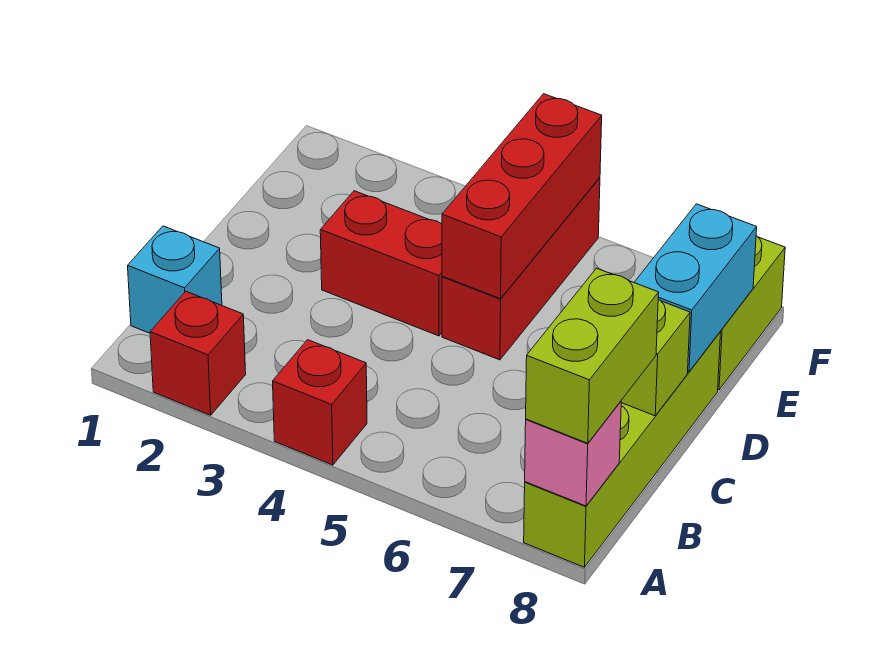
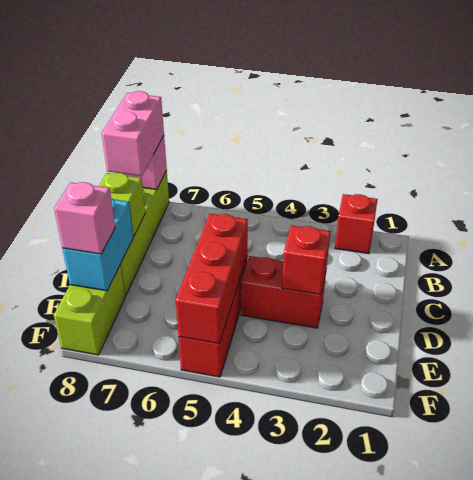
red 1x1 brick [273,340,367,465] -> red 1x1 brick moved to [282,226,331,294]
lime 1x2 brick [526,268,659,443] -> pink 1x2 brick [102,91,164,176]
cyan 1x1 brick [128,226,222,333] -> none
none -> pink 1x1 brick [54,182,115,254]

